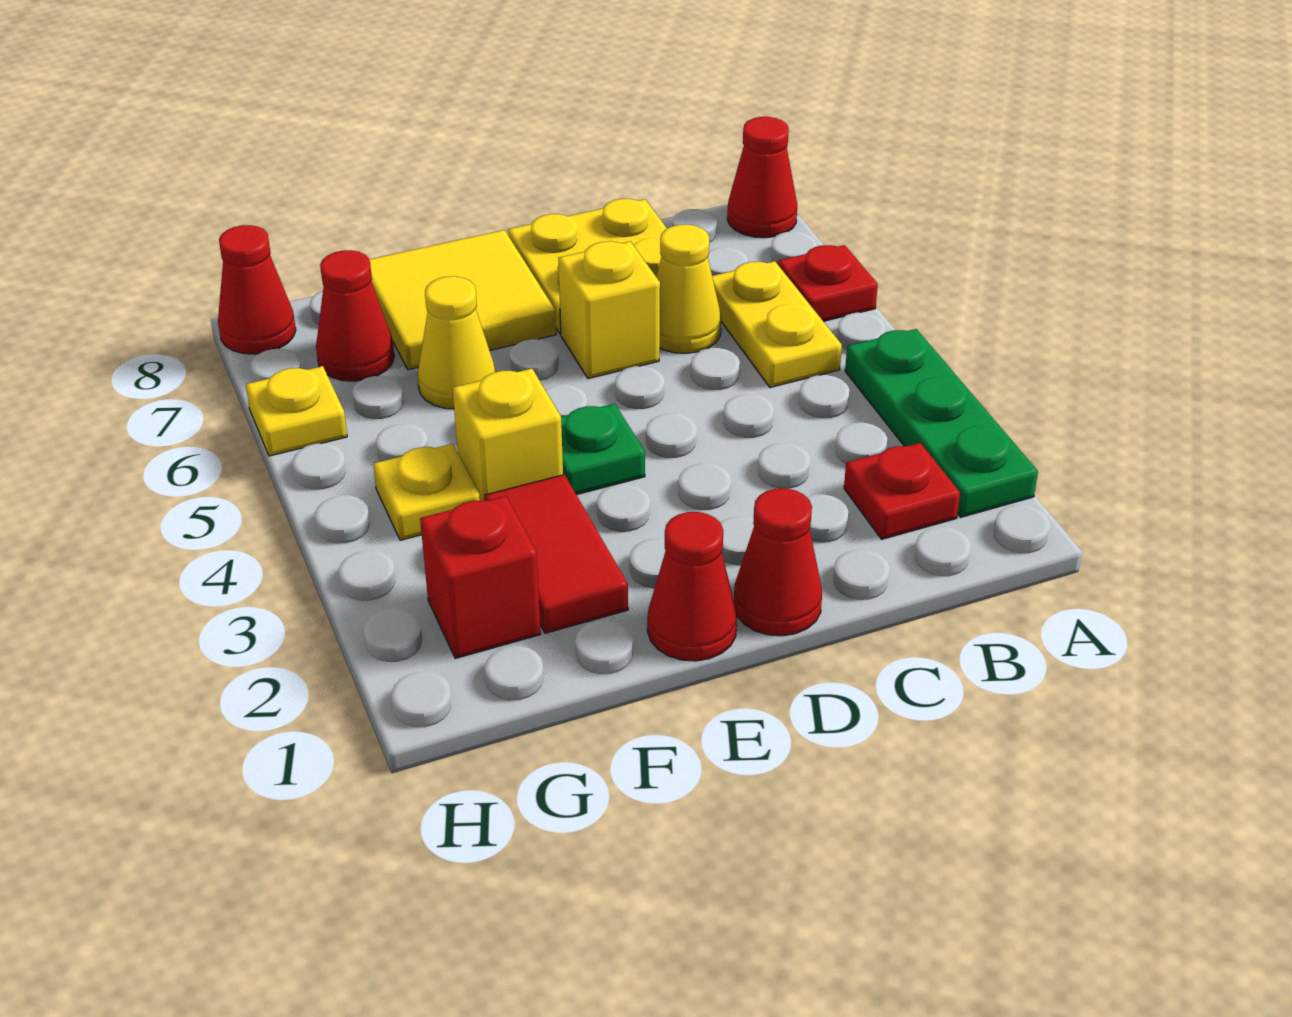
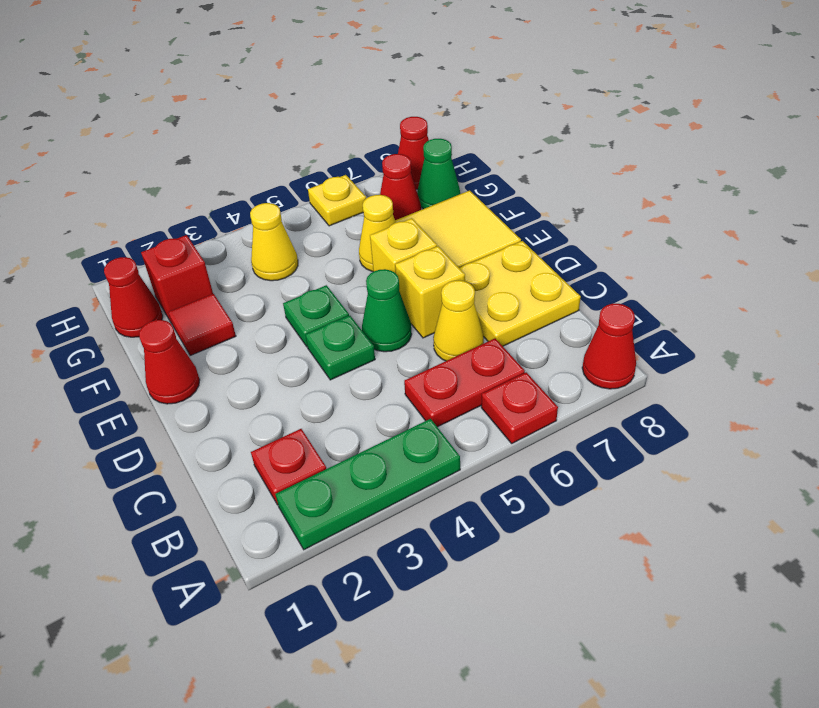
yellow 1x2 plate [712,261,842,387] -> red 1x2 plate [404,338,525,427]
red 1x1 cone [734,488,822,636] -> red 1x1 cone moved to [104,257,163,337]
none -> green 1x1 plate [306,315,375,380]
none -> green 1x1 cone [362,269,412,352]
red 1x2 tile [485,475,628,633] -> red 1x1 tile [168,294,236,356]
yellow 1x1 brick [453,369,563,501] -> yellow 1x1 brick moved to [370,218,437,273]
yellow 1x1 plate [373,444,480,540] -> yellow 1x1 cone [250,203,298,281]
none -> green 1x1 cone [417,139,460,209]

